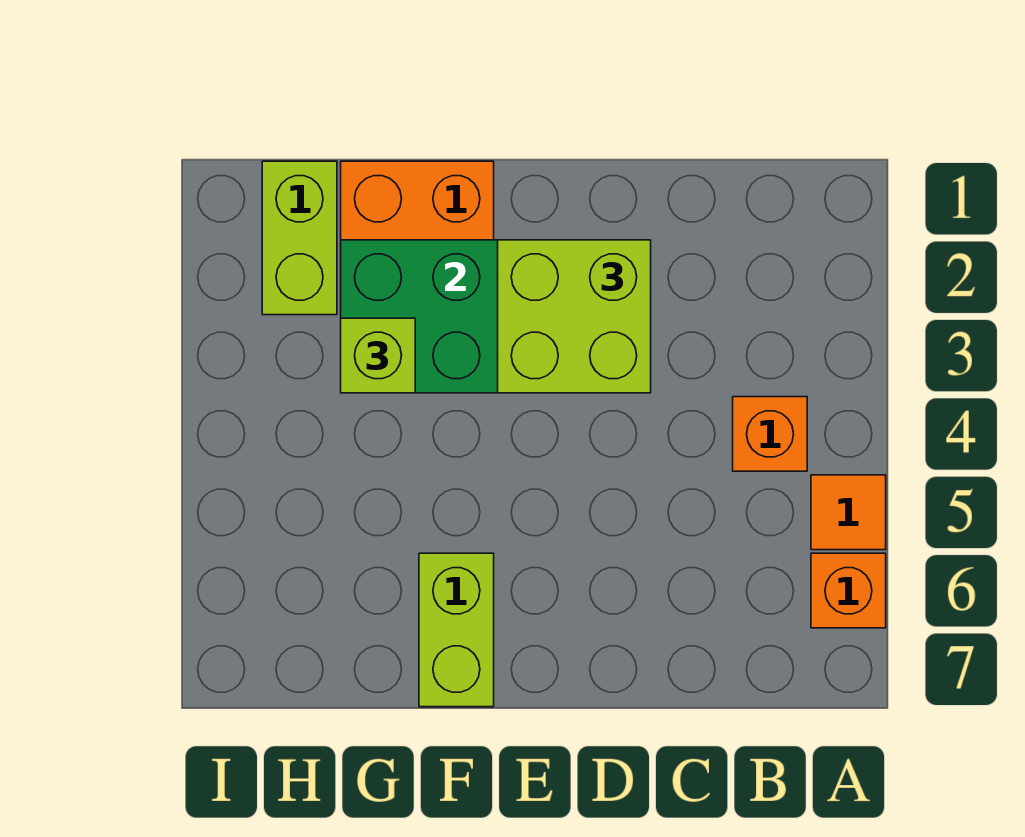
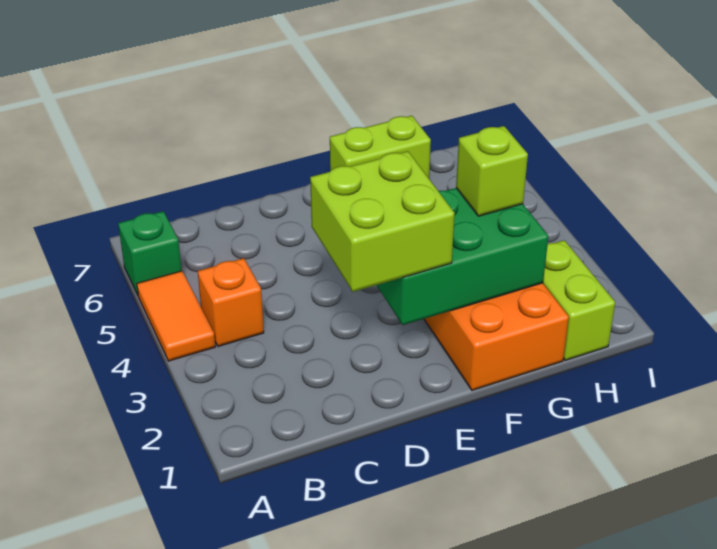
orange 1x1 tile [811,475,886,550] -> orange 1x2 tile [137,271,215,361]
orange 1x1 brick [811,553,886,628] -> green 1x1 brick [118,211,182,295]
lime 1x2 brick [419,553,494,707] -> lime 1x2 brick turned to [330,116,431,178]

